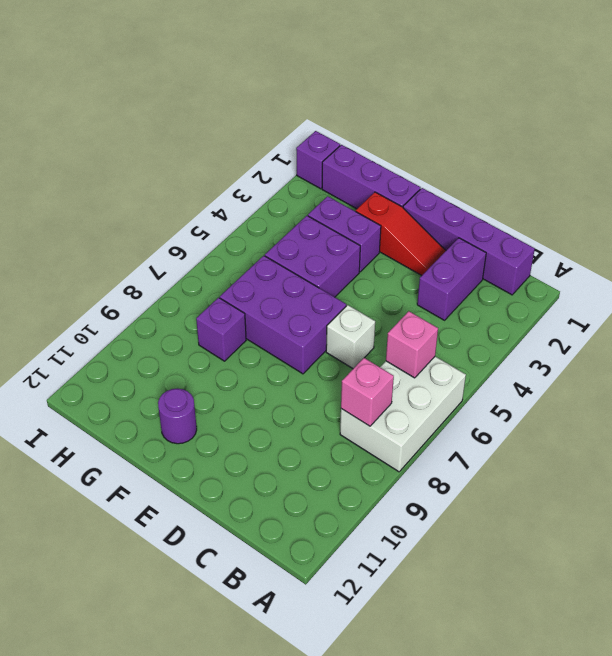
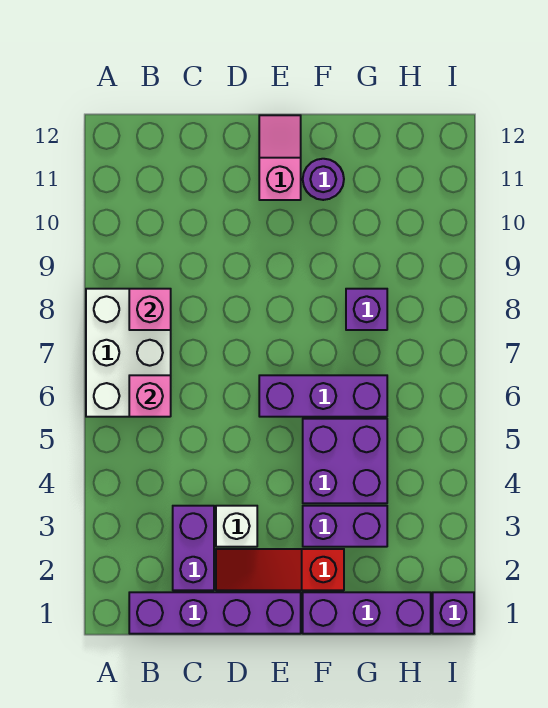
white 1x1 brick [326,305,375,369] -> white 1x1 brick moved to [216,506,257,547]
purple 2x3 brick [220,256,346,374] -> purple 1x3 brick [259,375,387,417]
none -> pink 1x2 slope [259,115,301,200]

